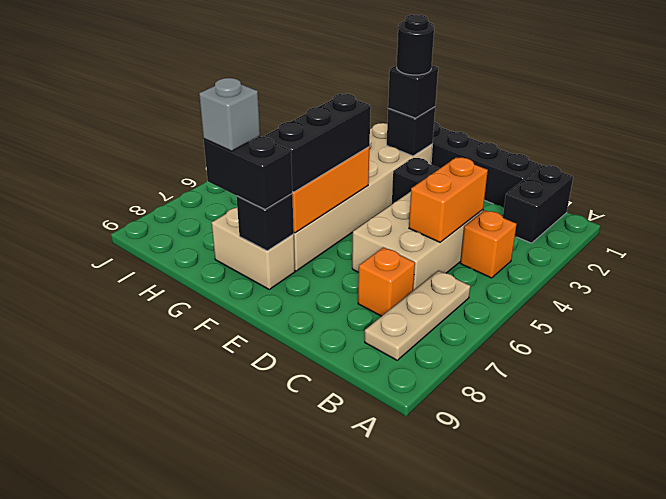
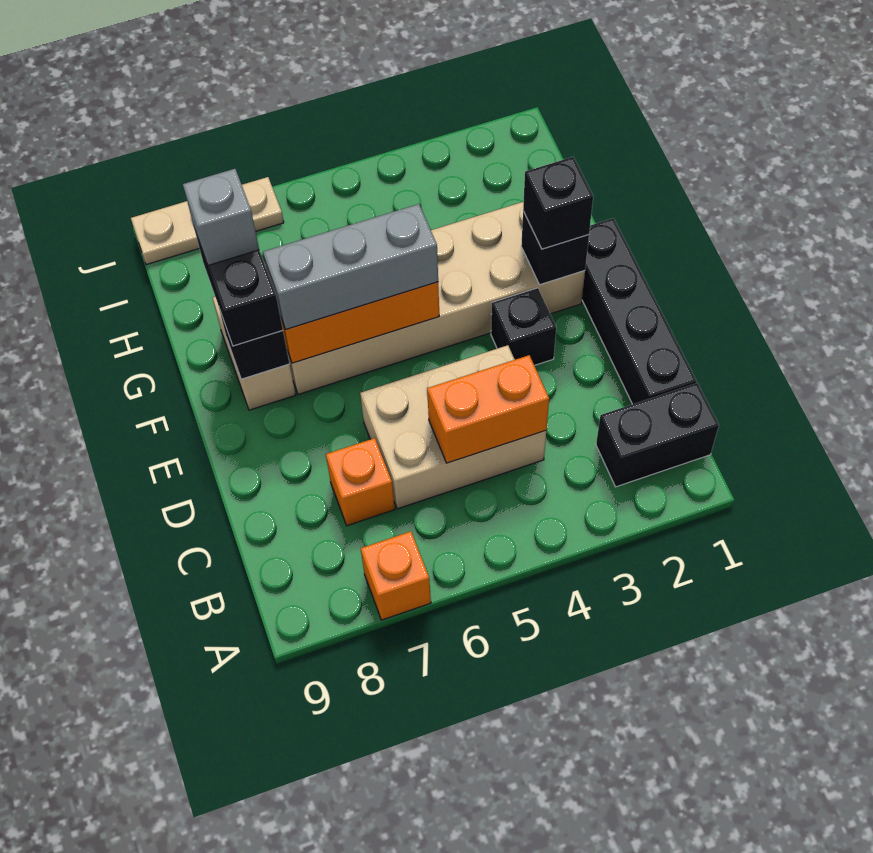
orange 1x1 brick [460,210,517,278] -> orange 1x1 brick moved to [361,531,431,620]
tan 1x3 plate [365,271,470,360] -> tan 1x3 plate moved to [131,177,284,265]
black 1x1 round brick [397,15,434,75] -> none
black 1x3 brick [263,94,371,192] -> grey 1x3 brick [263,204,438,329]

